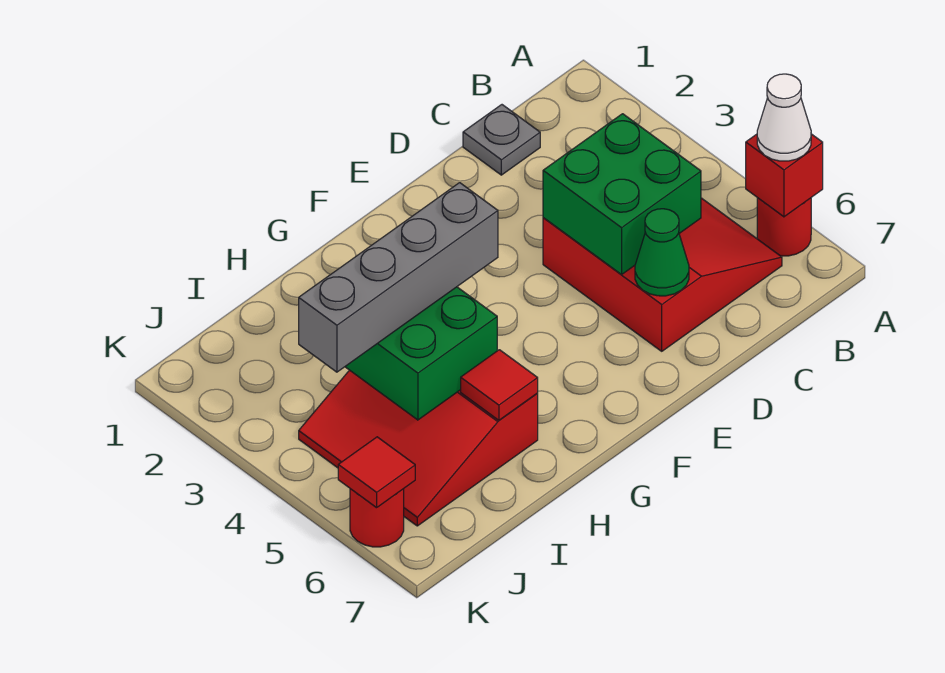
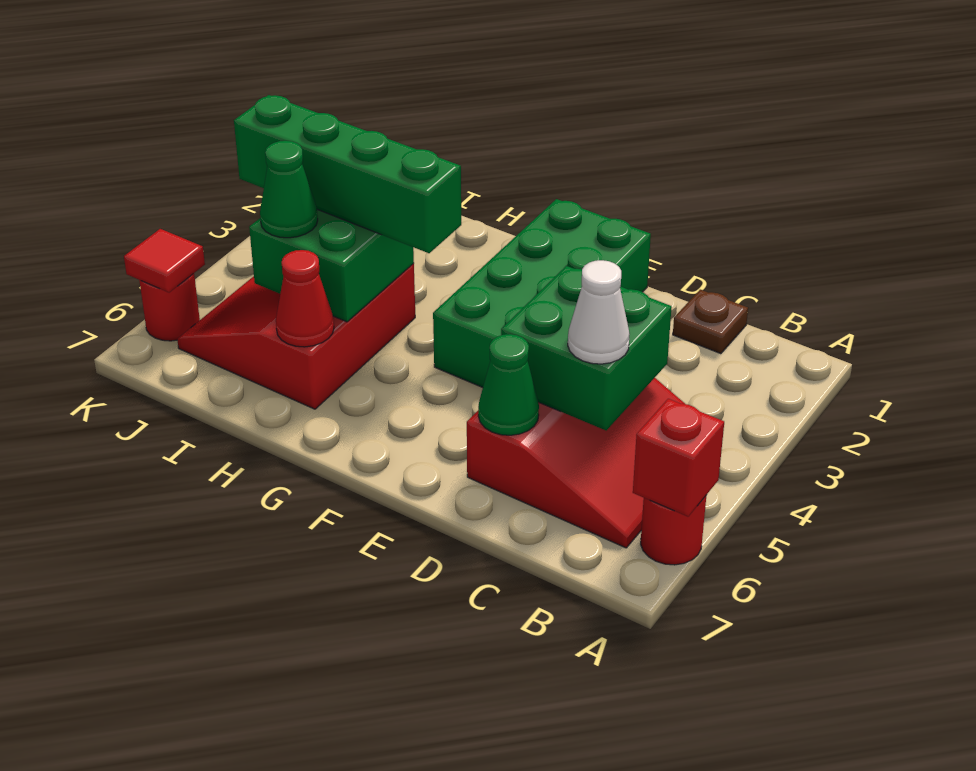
white 1x1 cone [757,74,811,161] -> white 1x1 cone moved to [568,260,630,364]
grey 1x1 plate [463,105,540,175] -> brown 1x1 plate [673,290,748,354]
none -> green 2x4 brick [433,199,651,387]
grey 1x4 brick [299,183,498,372] -> green 1x4 brick [234,95,461,253]
red 1x1 tile [461,350,538,420] -> red 1x1 cone [276,250,334,347]
none -> green 1x1 cone [260,141,318,238]

